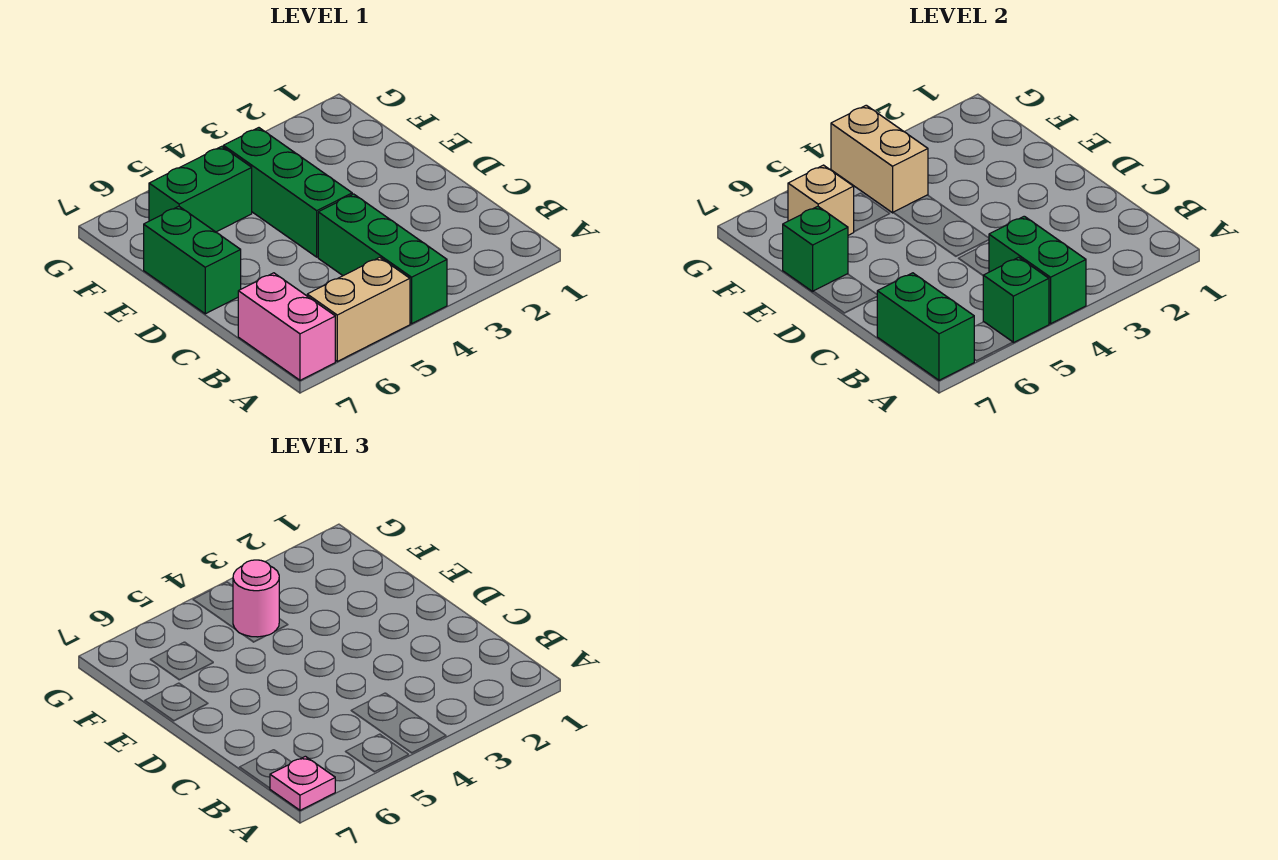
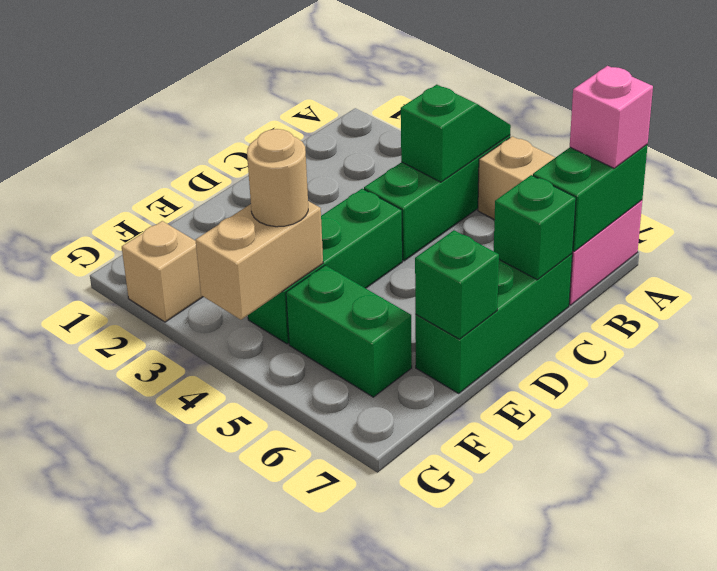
green 1x2 brick [989,216,1086,324] -> green 1x2 slope [401,85,511,182]
green 1x1 brick [983,257,1049,343] -> green 1x1 brick moved to [494,175,576,280]
pink 1x1 plate [270,756,335,810] -> pink 1x1 brick [570,66,653,168]
green 1x2 brick [144,206,241,314] -> green 1x3 brick [415,254,572,393]
pink 1x1 round brick [233,560,279,637] -> tan 1x1 round brick [247,129,308,227]
tan 1x1 brick [788,165,854,235] -> tan 1x1 brick moved to [122,221,203,322]

